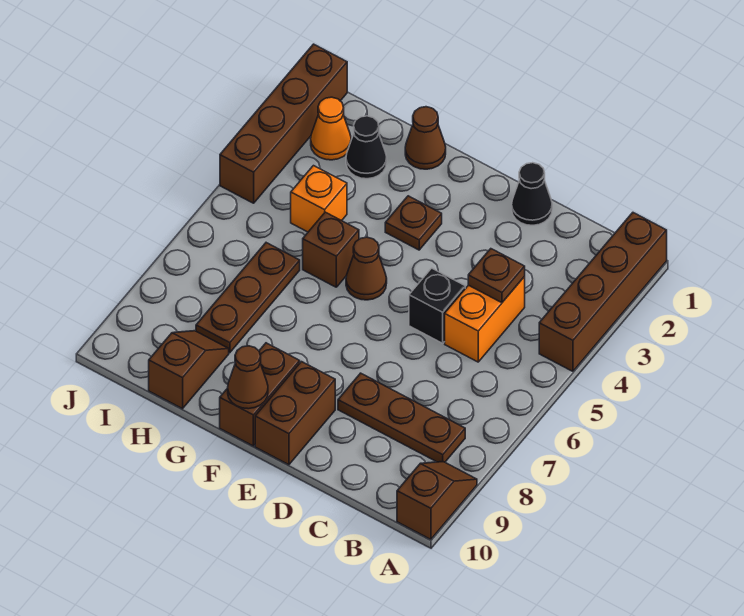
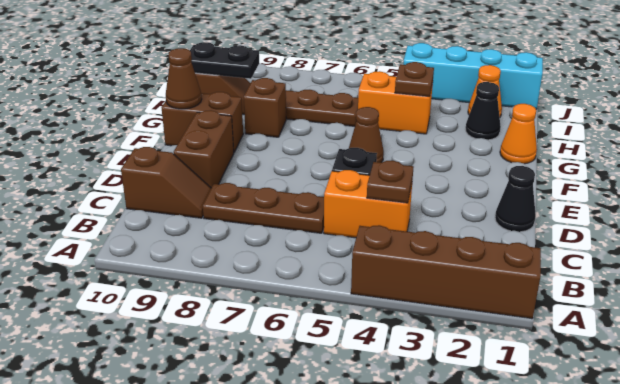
brown 1x2 slope [397,462,477,539] -> brown 1x2 slope moved to [121,147,211,218]
brown 1x3 plate [338,373,465,462] -> brown 1x3 plate turned to [203,183,324,233]
brown 1x2 brick [255,362,335,465] -> brown 1x2 brick turned to [174,110,234,188]
brown 1x1 plate [385,196,442,250] -> brown 1x1 plate moved to [395,62,434,97]
brown 1x1 cone [405,107,446,169] -> orange 1x1 cone [500,104,537,164]
brown 1x1 brick [303,212,359,287] -> brown 1x1 brick moved to [244,78,286,137]
orange 1x1 brick [291,166,347,232] -> orange 1x2 brick [358,71,433,134]
none -> black 1x2 plate [190,42,259,79]
brown 1x4 brick [220,44,347,203] -> cyan 1x4 brick [403,43,543,109]

